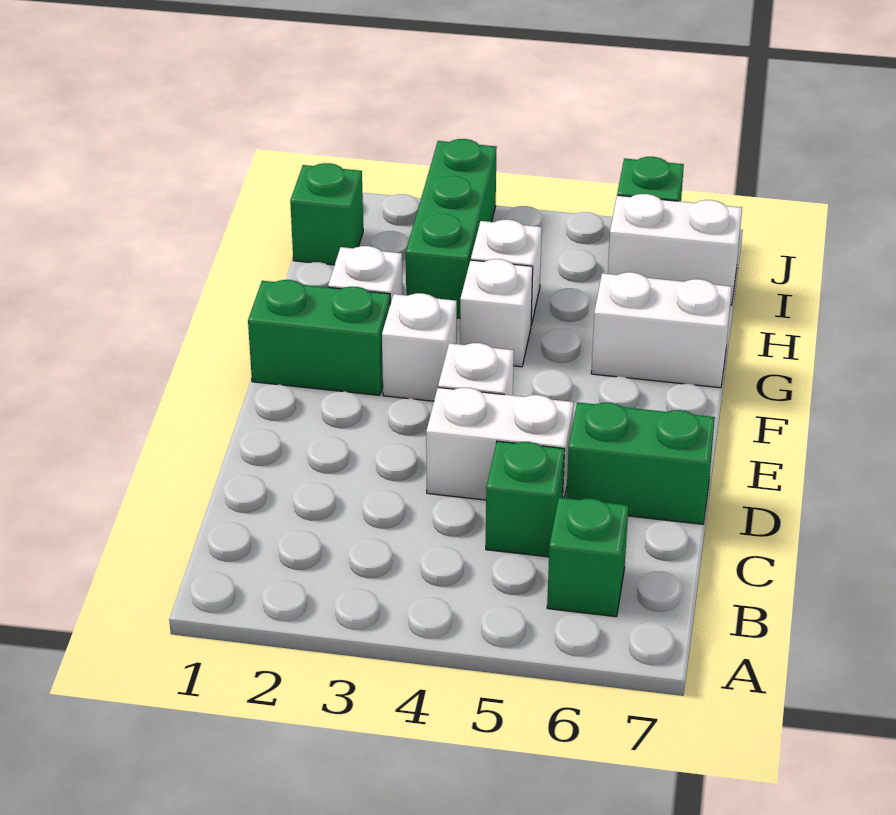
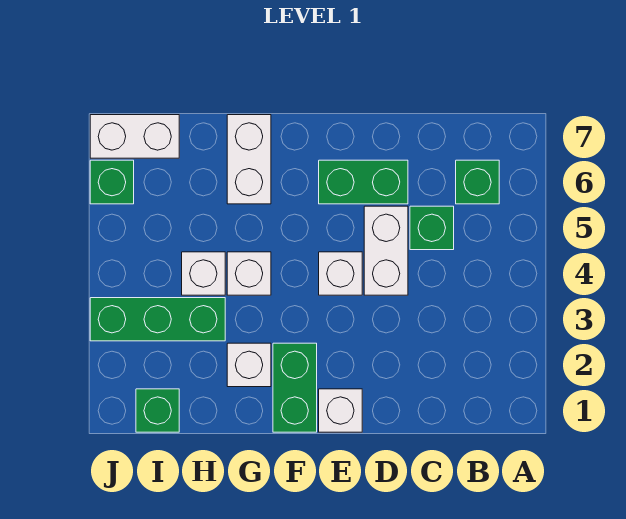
green 1x2 brick [566,402,715,524] -> green 1x2 brick turned to [319,160,408,204]
white 1x1 brick [382,293,457,401] -> white 1x1 brick moved to [319,389,362,432]
white 1x2 brick [608,194,742,305] -> white 1x2 brick turned to [90,115,179,158]

